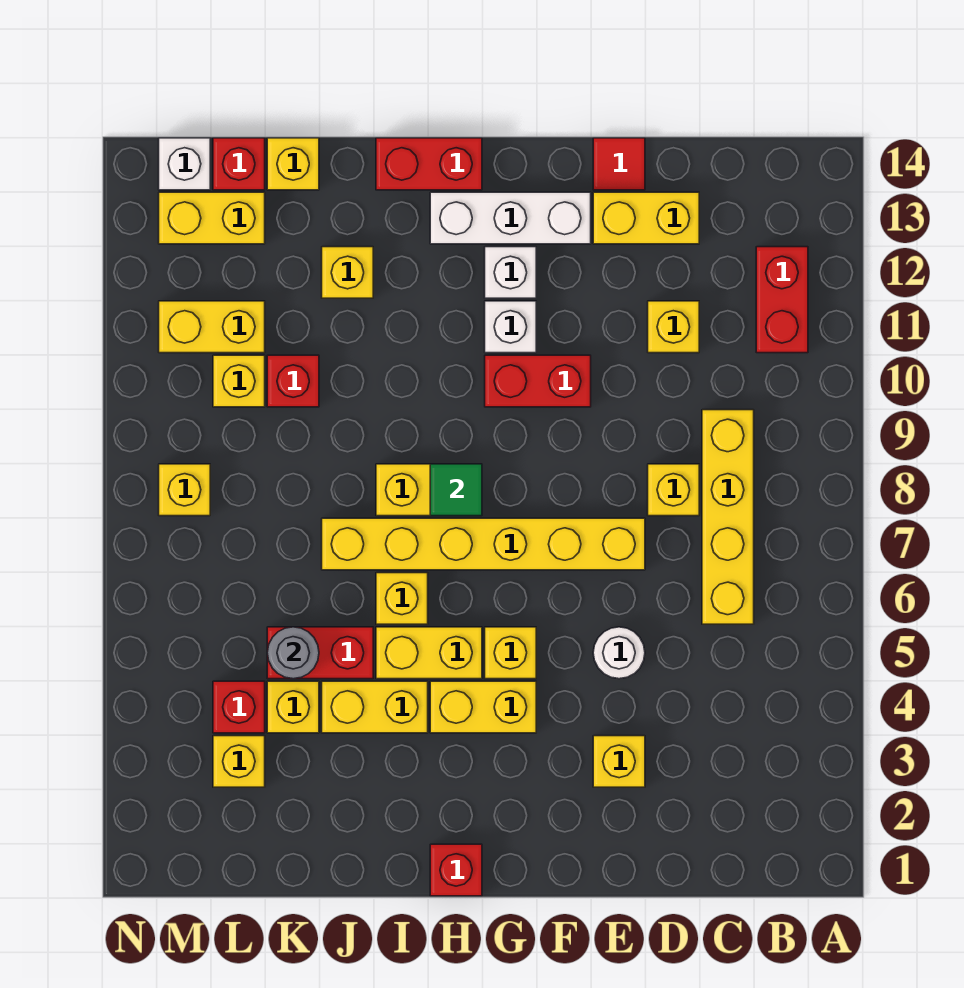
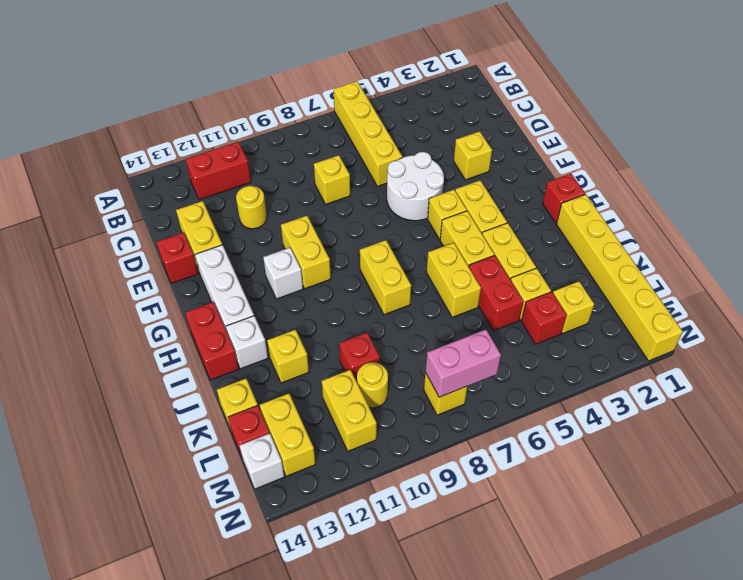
yellow 1x4 brick [702,410,754,624] -> yellow 1x4 brick turned to [334,81,402,186]
yellow 1x1 brick [648,301,699,353] -> yellow 1x1 round brick [236,186,267,229]
white 1x1 round brick [593,627,645,679] -> white 2x2 round brick [387,152,444,221]
yellow 1x6 brick [322,518,645,570] -> yellow 1x6 brick moved to [556,194,683,361]
red 1x1 tile [593,138,645,190] -> red 1x1 brick [157,232,198,284]
red 1x2 brick [485,355,591,407] -> yellow 1x2 brick [281,216,331,289]
white 1x1 brick [485,247,536,298] -> white 1x1 brick moved to [226,316,268,369]
green 1x1 tile [430,464,482,516] -> none
yellow 1x1 brick [376,573,428,624] -> yellow 1x2 brick [426,243,481,317]
grey 1x1 round brick [267,627,319,679] -> none
yellow 1x1 brick [213,355,265,407] -> yellow 1x1 round brick [357,362,388,408]
none -> pink 1x2 brick [425,330,501,397]

